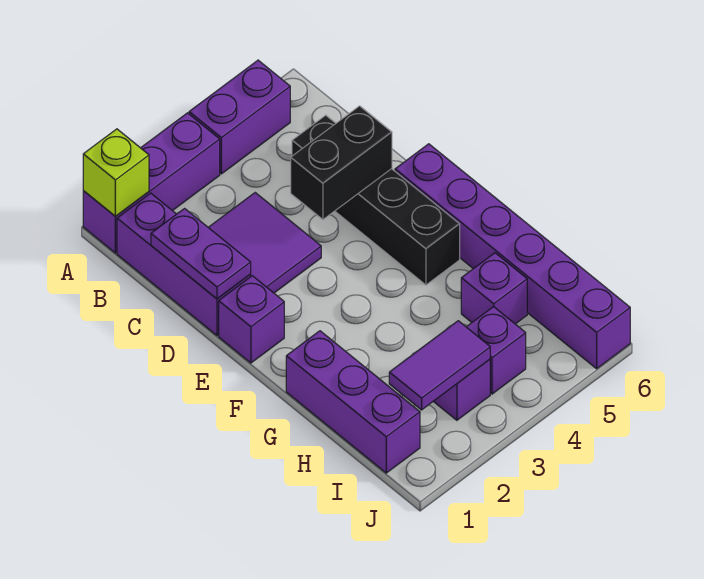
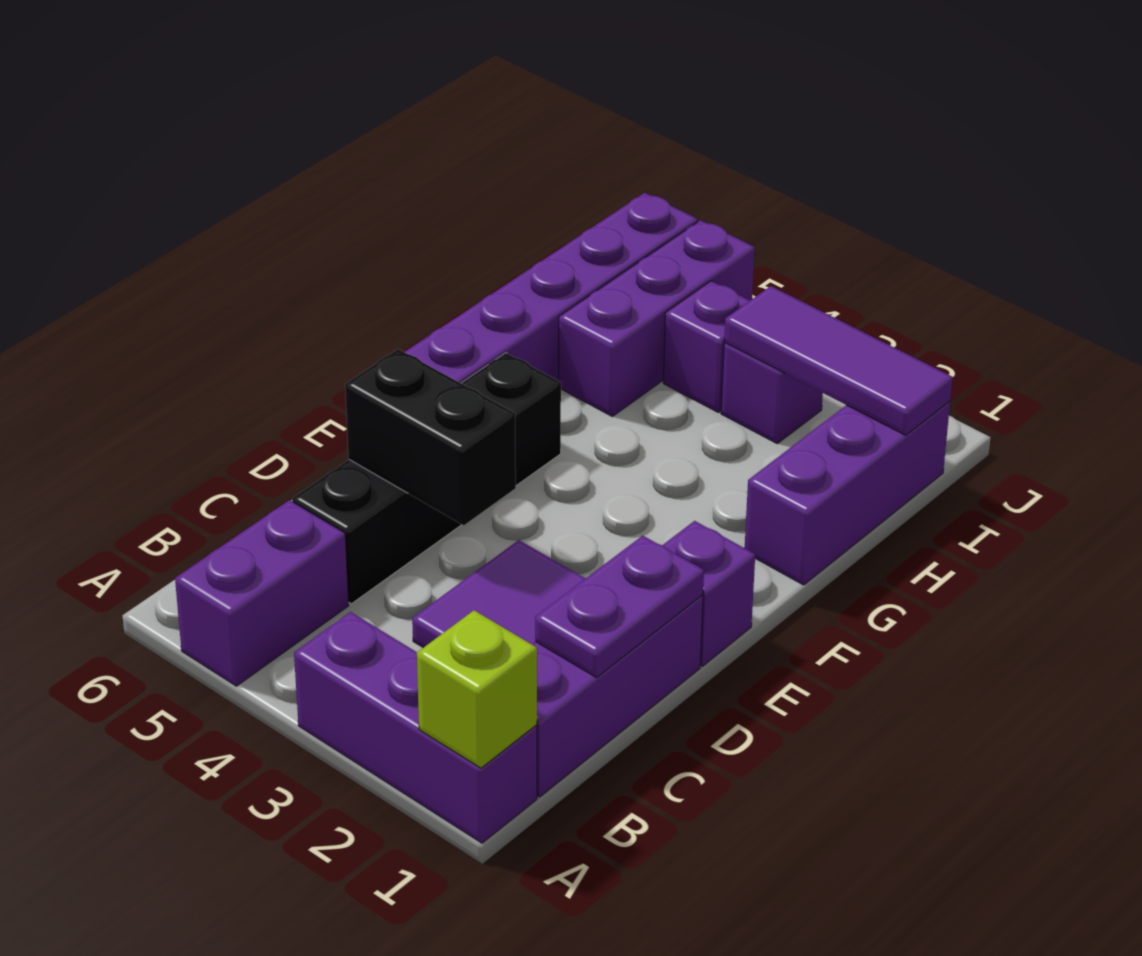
purple 1x2 brick [189,60,290,174] -> purple 1x2 brick turned to [175,500,349,686]
purple 1x1 brick [461,253,527,324] -> purple 1x3 brick [558,220,755,416]
purple 1x2 tile [389,321,490,410] -> purple 1x3 tile [724,286,953,435]

